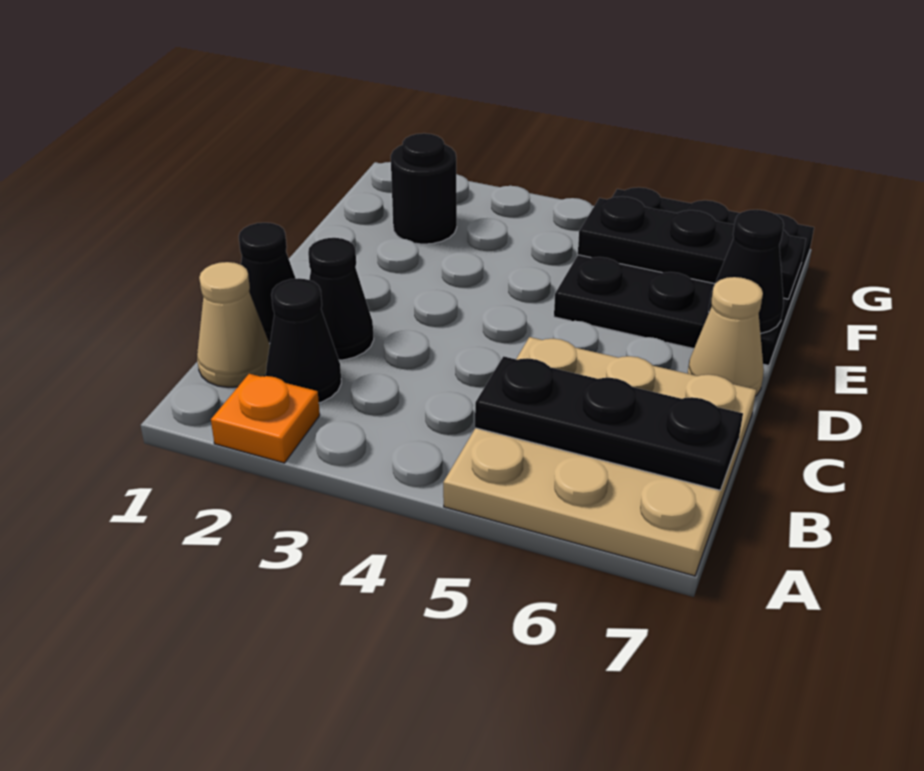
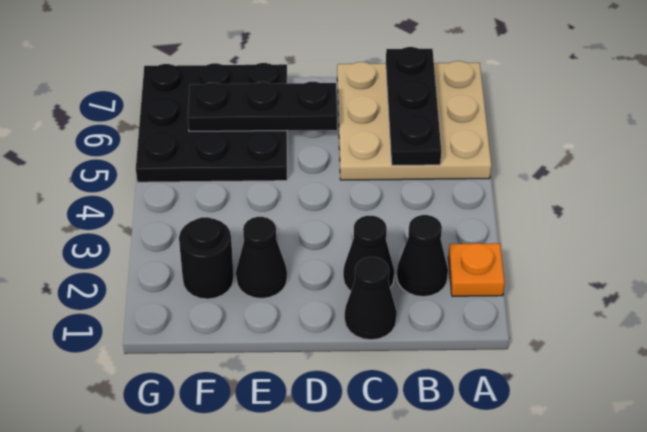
tan 1x1 cone [197,262,270,387] -> none
tan 1x1 cone [688,277,764,396] -> none
black 1x1 cone [709,210,784,334] -> black 1x1 cone moved to [236,217,287,298]
black 1x3 plate [578,197,806,299] -> black 1x3 plate turned to [188,82,337,131]

